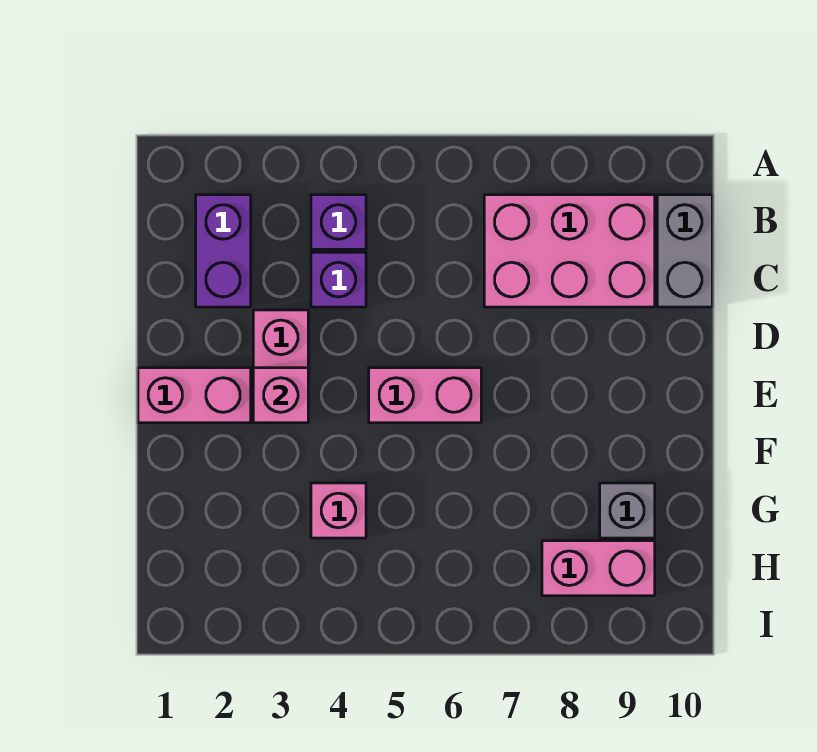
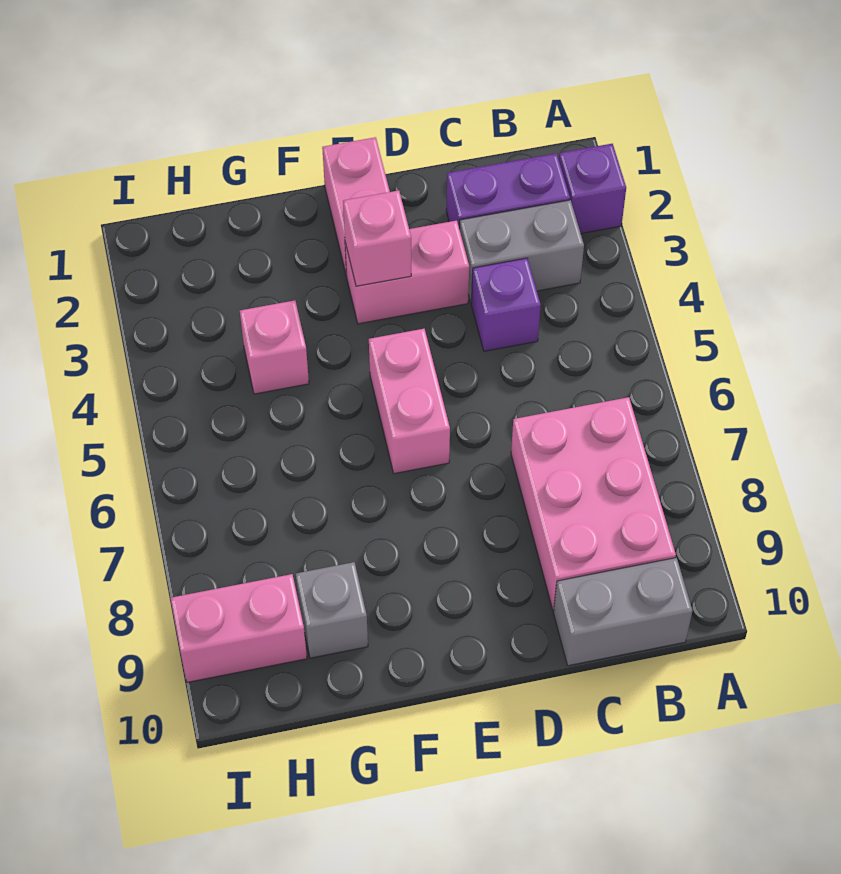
none -> grey 1x2 brick [460,200,584,303]
purple 1x1 brick [311,195,366,249] -> purple 1x1 brick moved to [559,144,626,233]
pink 1x2 brick [542,541,655,596] -> pink 1x2 brick turned to [170,574,307,682]

